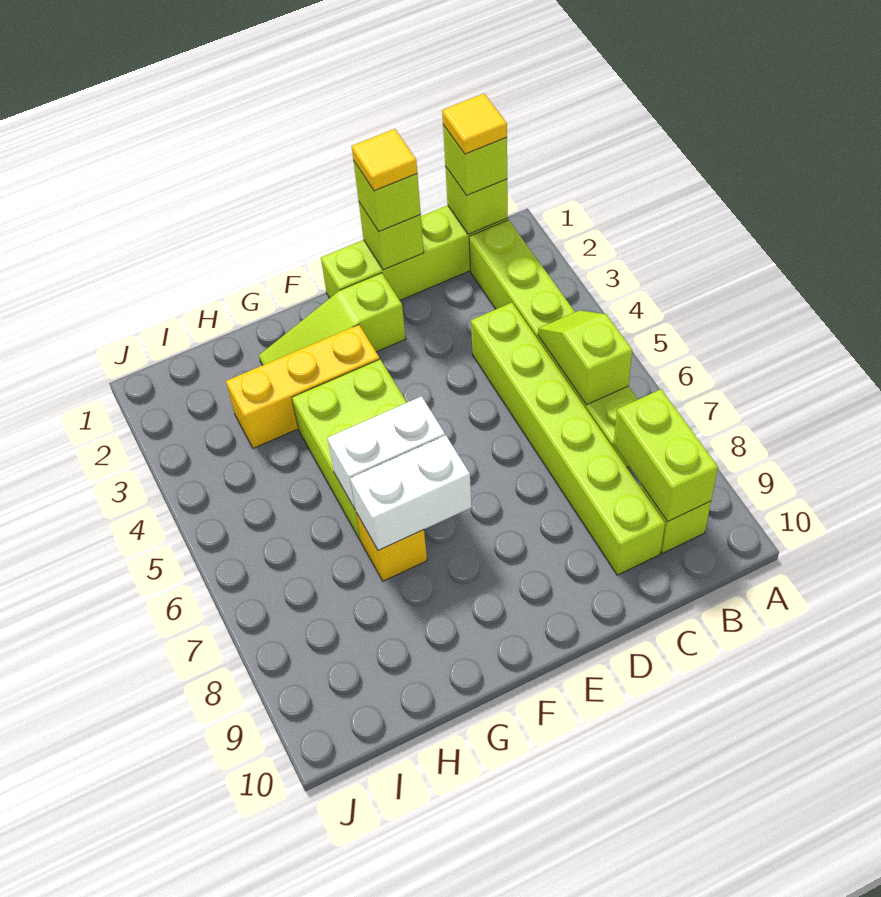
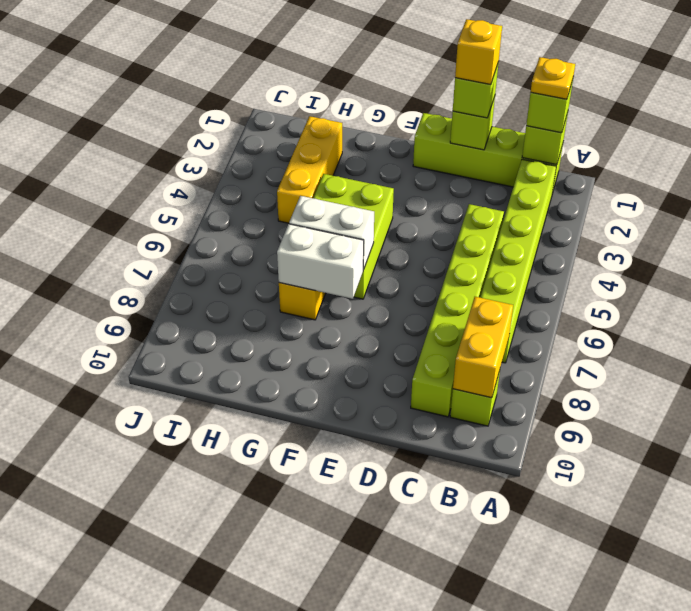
yellow 1x1 tile [442,94,507,154] -> yellow 1x1 plate [531,57,575,99]
lime 1x2 slope [538,310,632,405] -> none
lime 1x2 brick [614,389,718,522] -> yellow 1x2 brick [453,297,513,398]
yellow 1x1 tile [352,129,417,191] -> yellow 1x1 brick [455,19,502,85]
lime 1x3 slope [259,273,406,365] -> none
yellow 1x3 brick [226,325,379,448] -> yellow 1x3 brick turned to [277,116,342,223]

